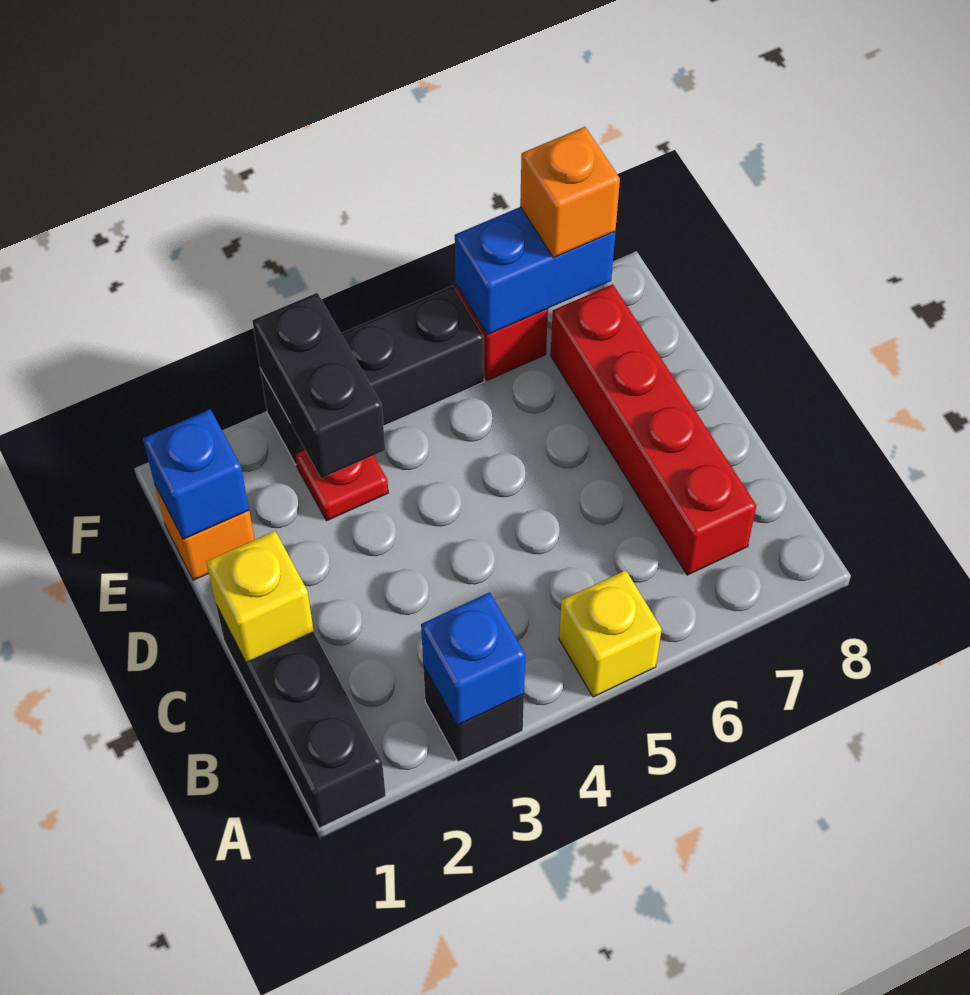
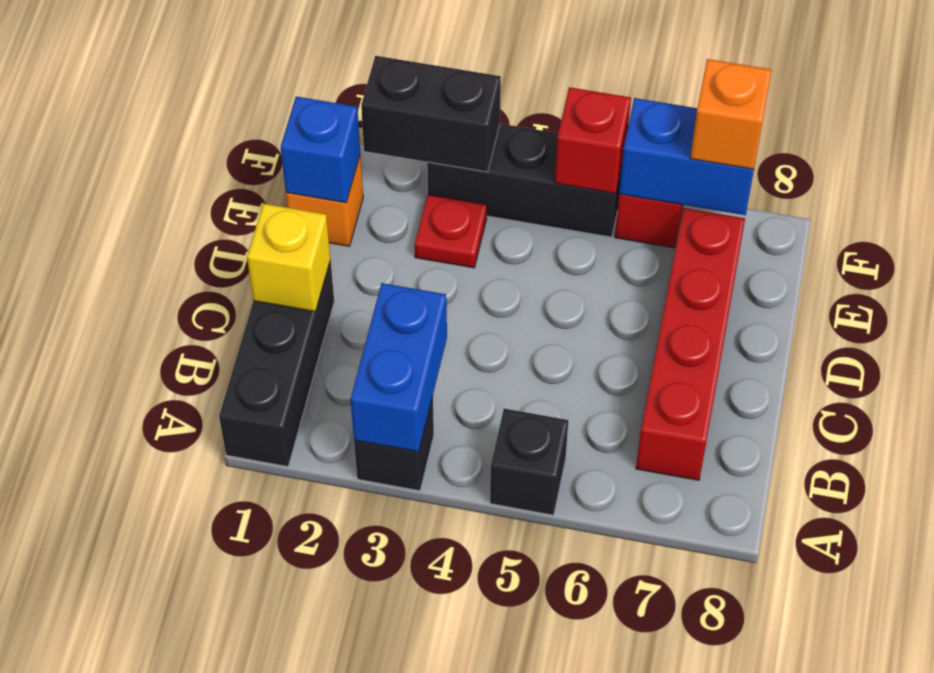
blue 1x1 brick [421,592,525,725] -> blue 1x2 brick [351,283,447,452]
yellow 1x1 brick [559,570,662,697] -> black 1x1 brick [490,409,568,515]
black 1x2 brick [252,293,385,478] -> black 1x2 brick turned to [361,56,501,172]
none -> red 1x1 brick [555,87,631,193]

